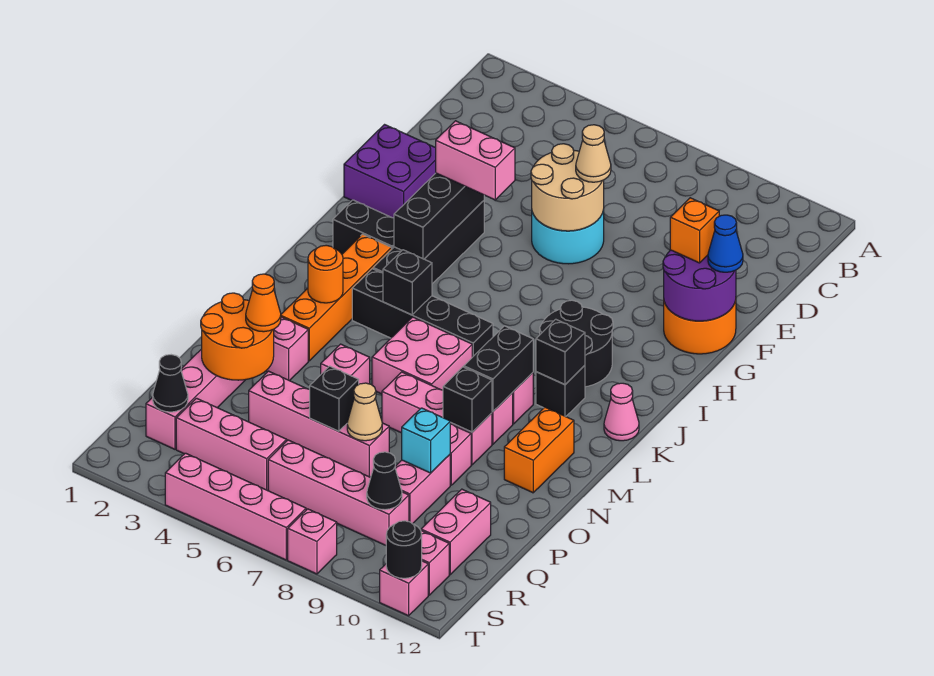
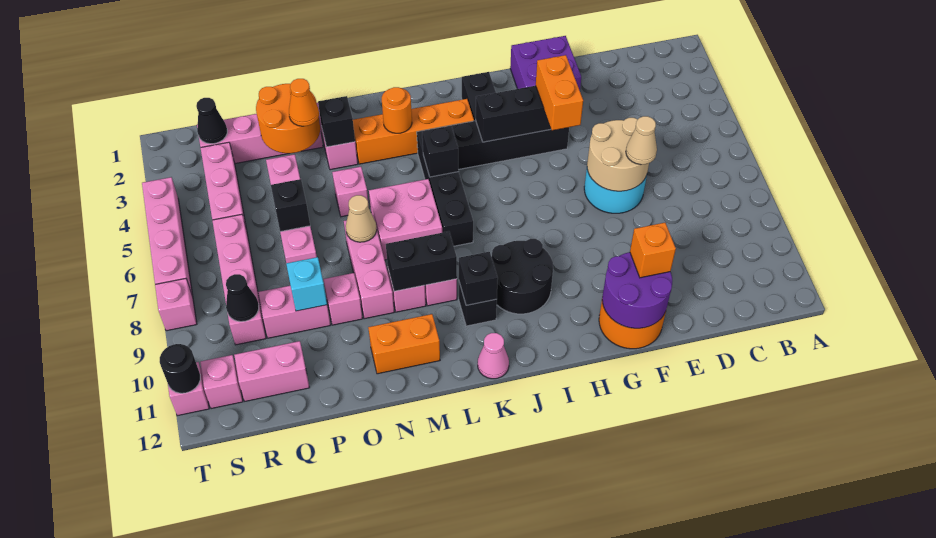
blue 1x1 cone [708,215,743,272] -> none
pink 1x2 brick [436,121,515,200] -> orange 1x2 brick [536,55,583,130]
black 1x1 brick [443,367,492,432] -> black 1x1 brick moved to [318,96,355,147]
tan 1x1 cone [347,383,382,441] -> tan 1x1 cone moved to [346,195,377,242]

